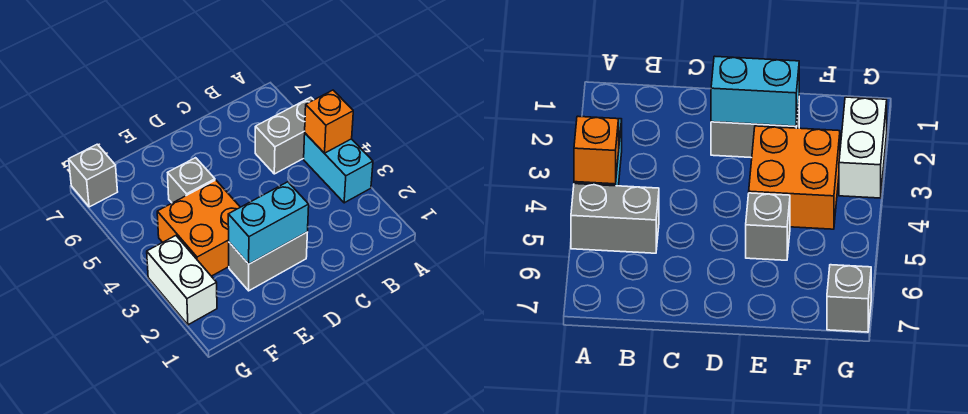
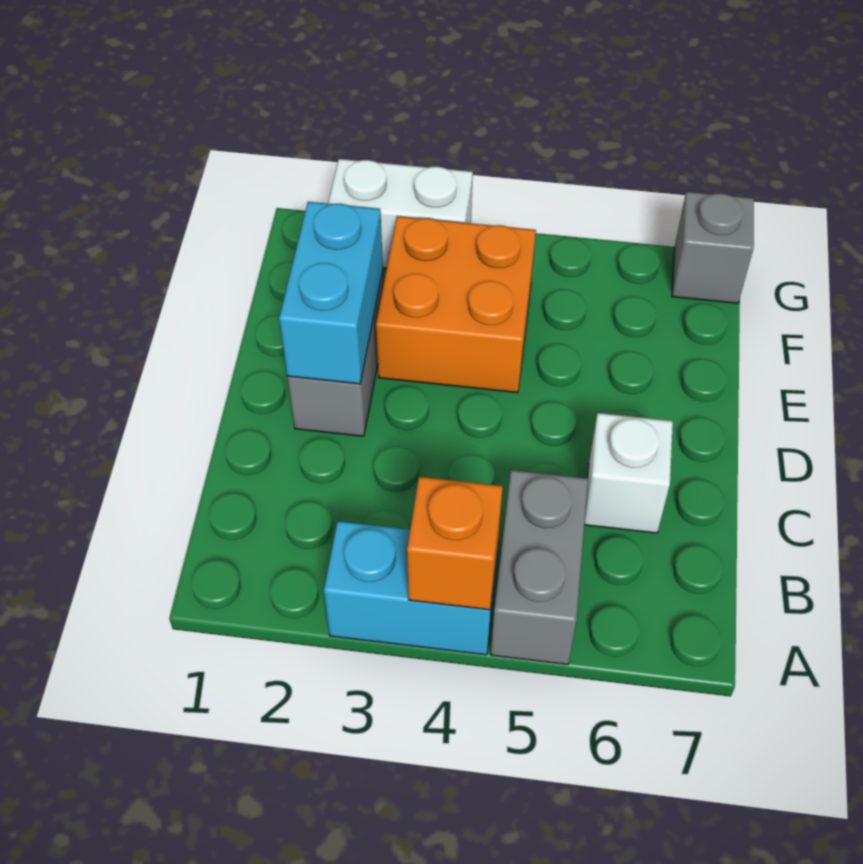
none -> white 1x1 brick [584,413,673,533]
grey 1x1 brick [168,158,215,203] -> none

